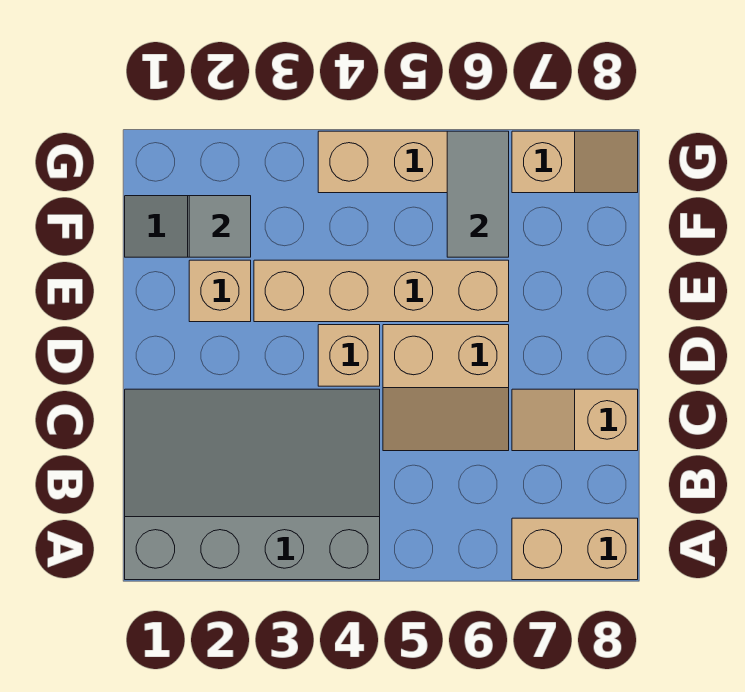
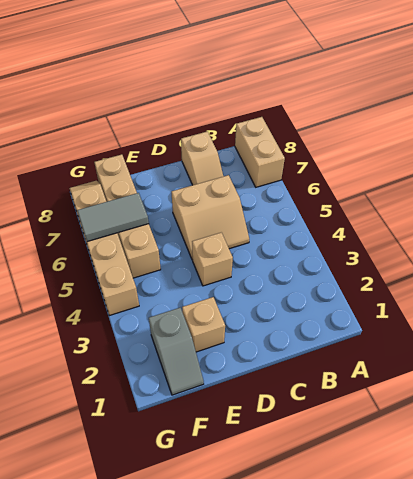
grey 3x4 slope [125,389,380,580] -> none
tan 2x2 slope [383,325,509,451] -> tan 2x2 slope turned to [171,175,249,260]
tan 1x4 brick [254,260,509,322] -> tan 1x4 brick moved to [94,154,161,278]
grey 1x1 tile [189,196,251,257] -> none

